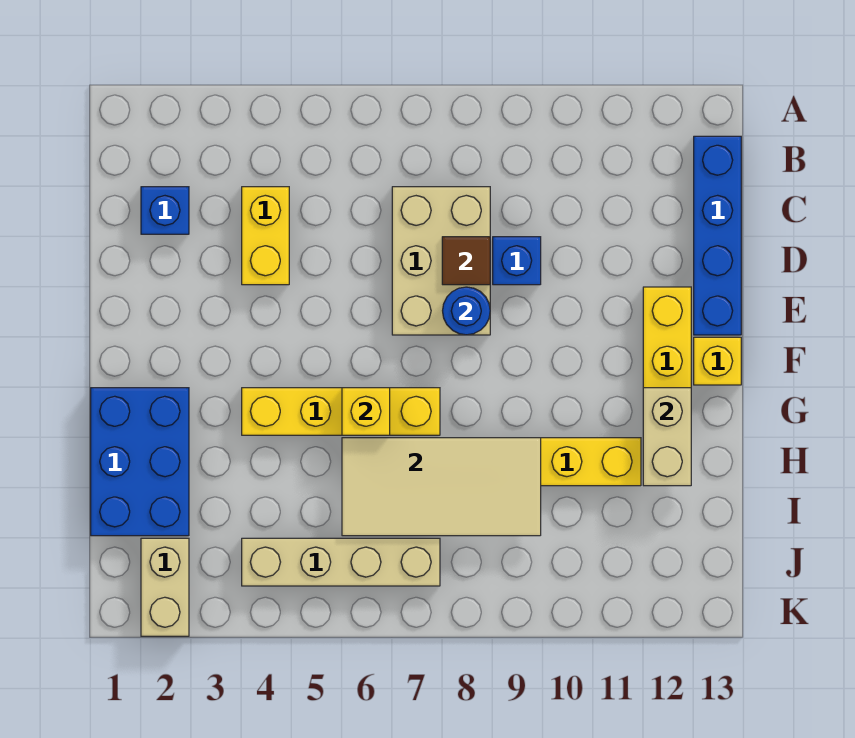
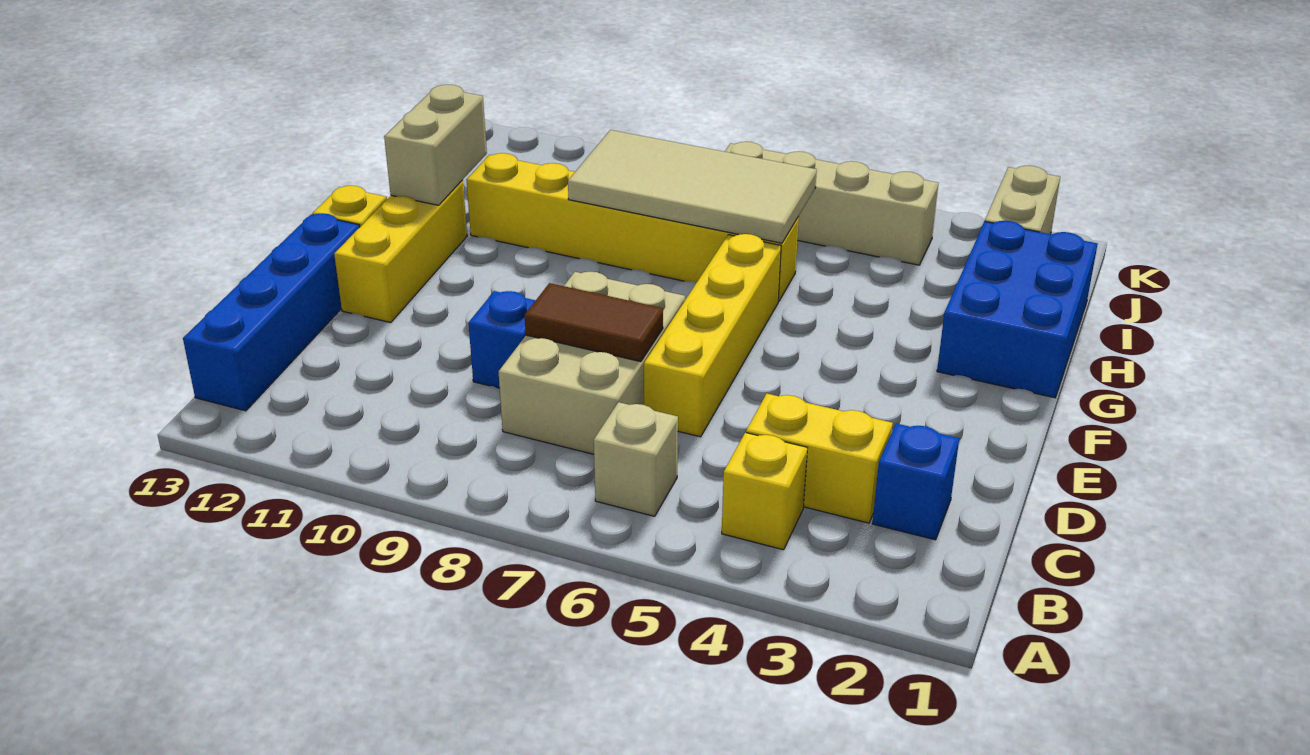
none -> tan 1x1 brick [594,402,678,516]
yellow 1x2 brick [242,187,289,285] -> yellow 1x2 brick turned to [746,394,893,523]
brown 1x1 tile [442,237,490,285] -> brown 1x2 tile [525,283,663,362]
blue 1x1 round brick [443,287,490,335] -> none
yellow 1x4 brick [242,388,440,435] -> yellow 1x4 brick turned to [644,234,781,437]
yellow 1x1 brick [342,388,390,435] -> yellow 1x1 brick moved to [722,433,807,550]

